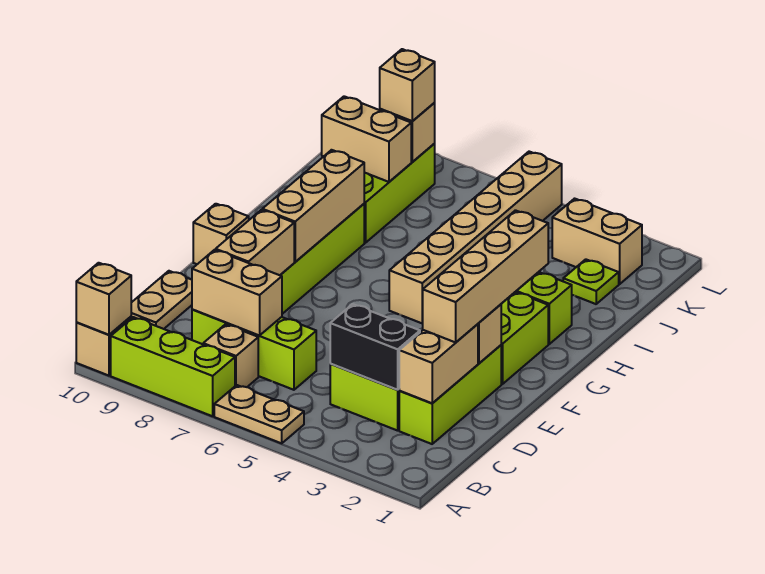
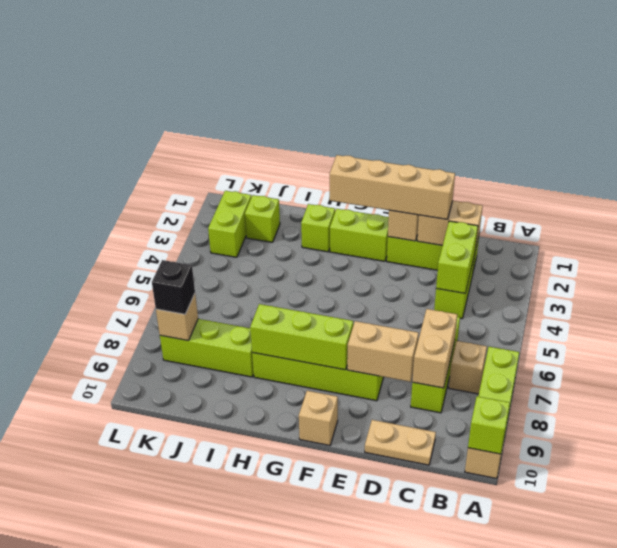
tan 1x2 plate [214,385,304,443] -> none
tan 1x1 brick [76,263,131,335] -> lime 1x1 brick [468,396,510,454]
black 1x2 brick [330,304,420,390] -> lime 1x2 brick [436,221,478,293]
tan 1x3 brick [262,150,364,262] -> lime 1x3 brick [250,304,354,370]
tan 1x6 brick [389,152,562,323] -> none
lime 1x1 plate [563,259,619,304] -> lime 1x1 brick [245,195,280,242]
tan 1x2 brick [322,96,411,182] -> none
tan 1x2 brick [552,199,642,284] -> lime 1x2 brick [208,191,251,257]
tan 1x1 brick [380,49,435,121] -> black 1x1 brick [152,260,195,314]

